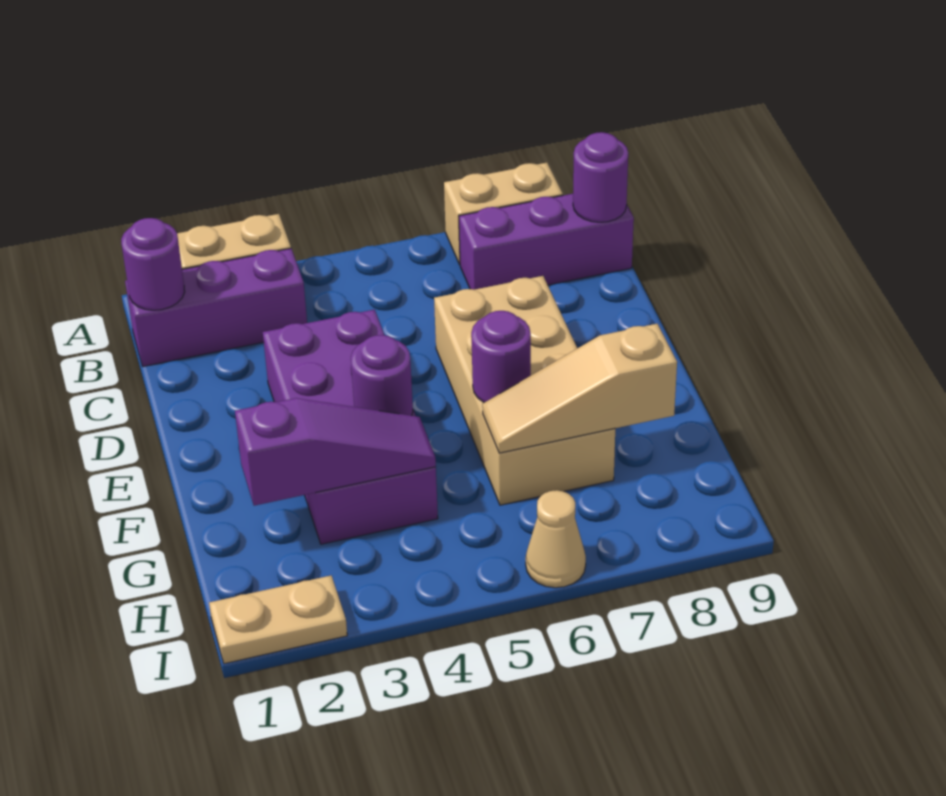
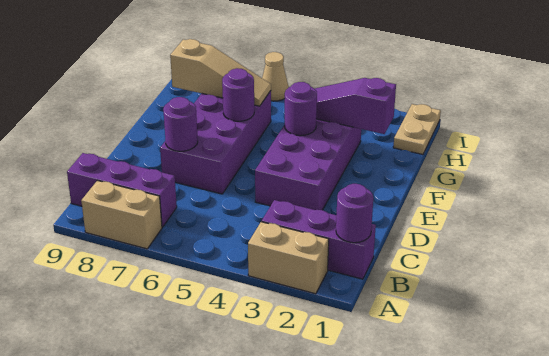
purple 1x1 round brick [573,132,628,222] -> purple 1x1 round brick moved to [163,97,198,151]
tan 2x4 brick [434,276,615,505] -> purple 2x4 brick [160,91,271,194]
tan 1x2 plate [209,576,347,664] -> tan 1x2 plate turned to [393,104,441,155]

